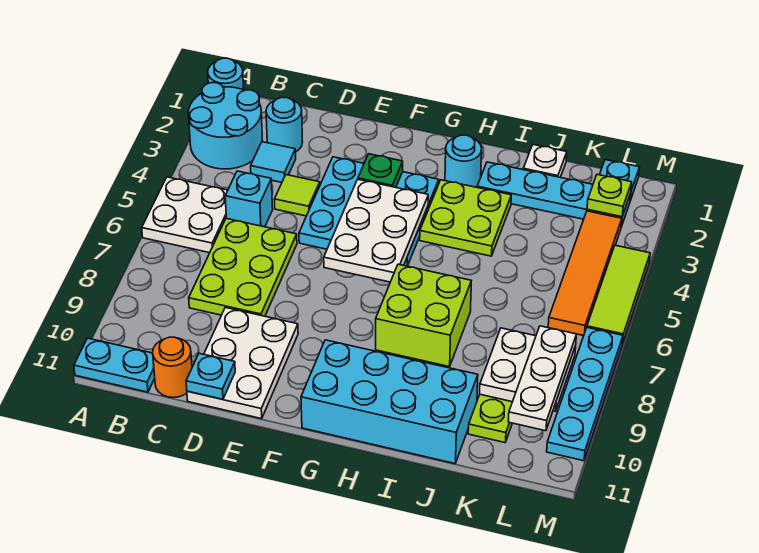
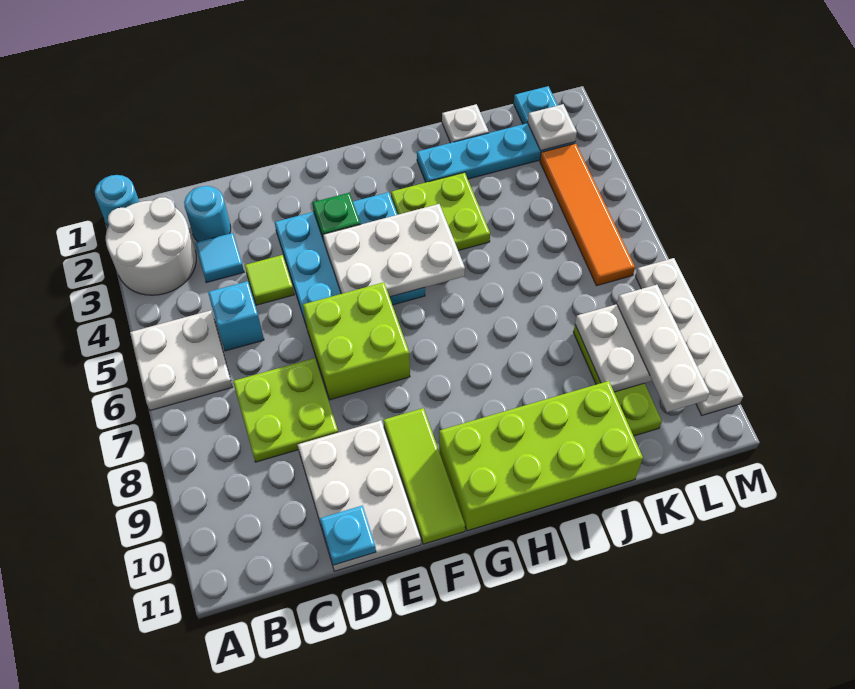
cyan 2x2 round brick [188,83,263,169] -> white 2x2 round brick [106,197,196,295]
cyan 1x2 plate [74,338,155,392] -> none
lime 2x3 plate [189,219,297,316] -> lime 2x2 plate [233,358,338,462]
orange 1x1 round brick [153,337,192,398] -> none
white 2x3 plate [324,179,428,282] -> white 2x3 plate turned to [323,204,465,297]
cyan 2x4 brick [301,340,478,464] -> lime 2x4 brick [439,381,643,531]
cyan 1x1 round brick [445,135,482,187] -> none
lime 2x2 brick [376,264,471,367] -> lime 2x2 brick moved to [303,282,410,400]
lime 1x1 plate [587,175,632,217] -> white 1x1 plate [528,104,577,151]
lime 1x3 tile [587,245,650,344] -> lime 1x3 tile moved to [383,408,465,544]
cyan 1x4 plate [547,328,623,461] -> white 1x4 plate [635,258,743,415]

